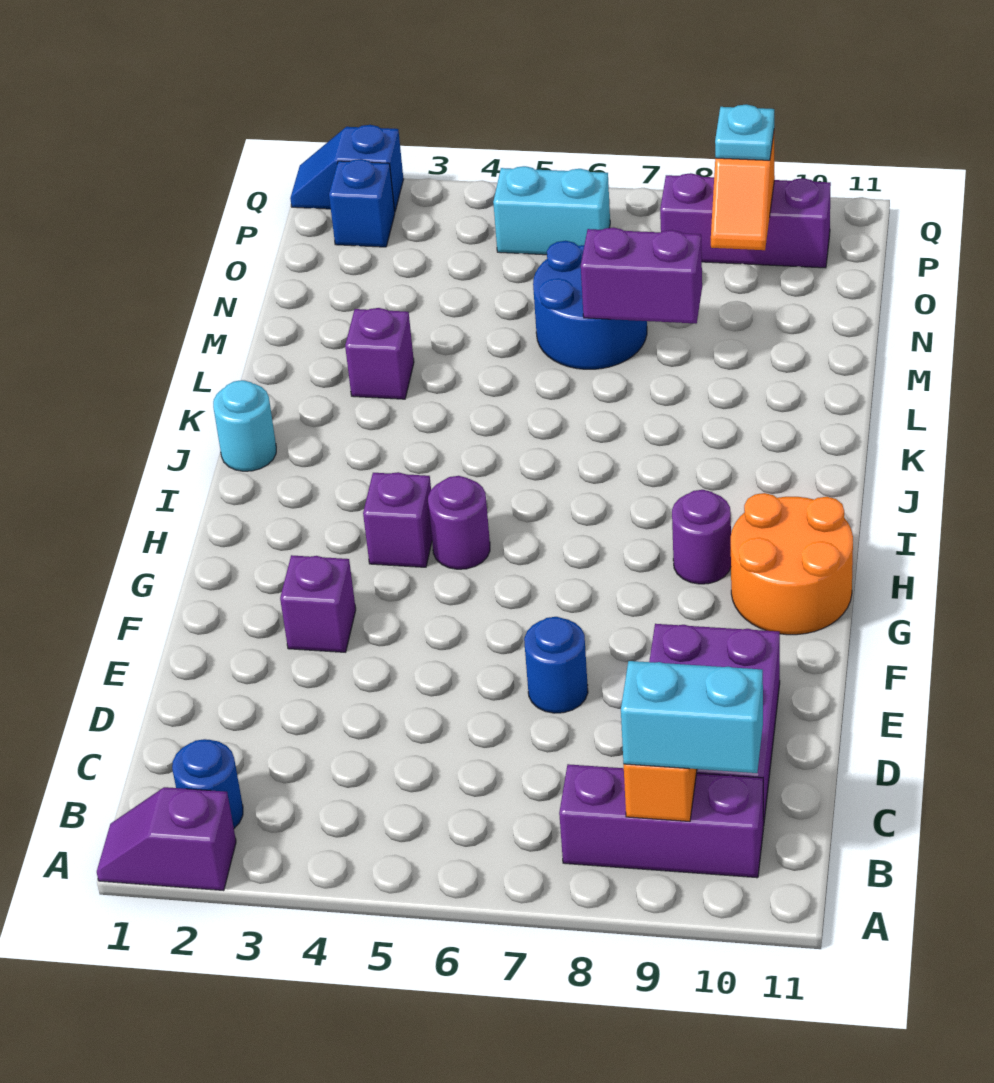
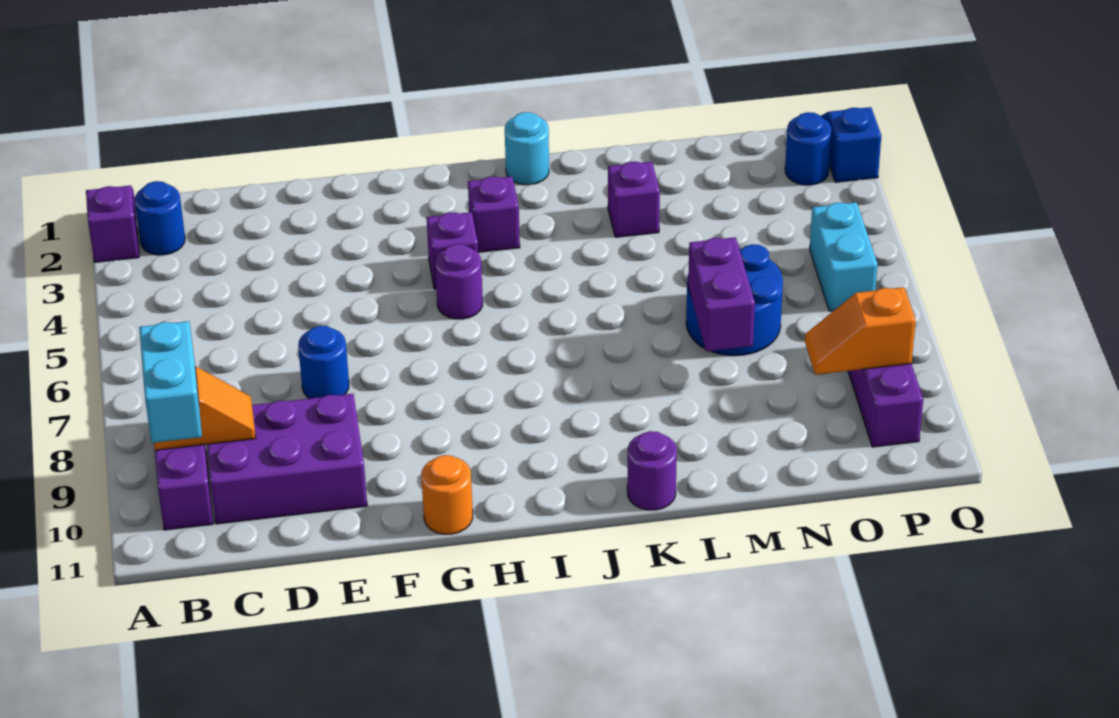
purple 1x1 brick [280,555,356,652] -> purple 1x1 brick moved to [468,177,520,252]
orange 2x2 round brick [731,493,853,635] -> orange 1x1 round brick [421,455,473,534]
purple 1x1 round brick [672,490,731,584] -> purple 1x1 round brick moved to [627,431,677,510]
blue 1x1 brick [329,159,395,247] -> blue 1x1 round brick [785,112,831,185]
cyan 1x1 plate [715,104,774,160] -> none

